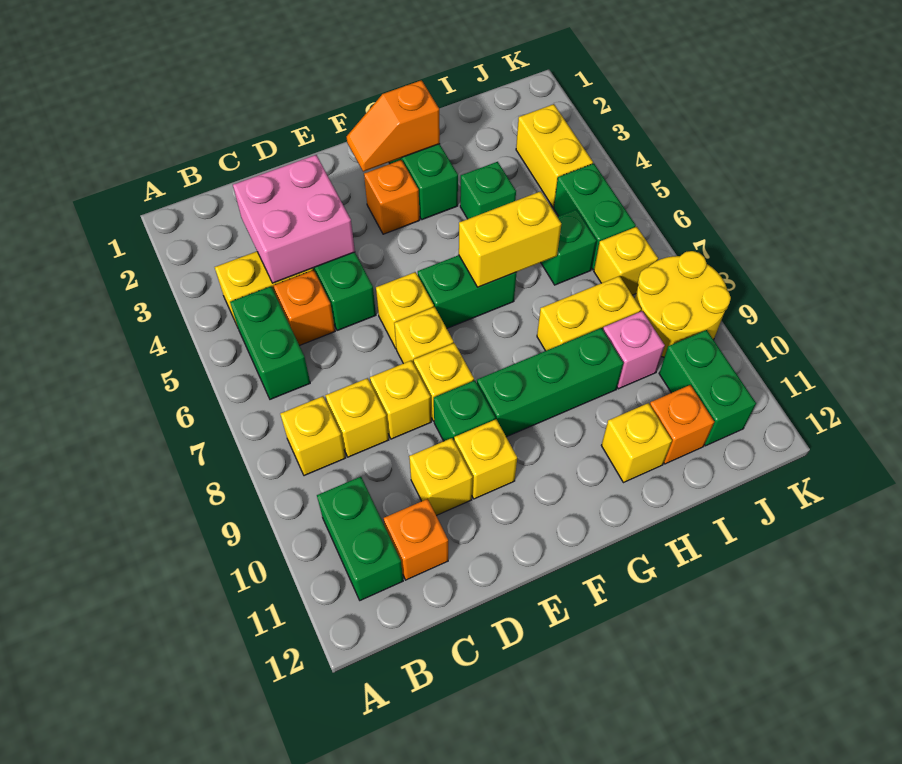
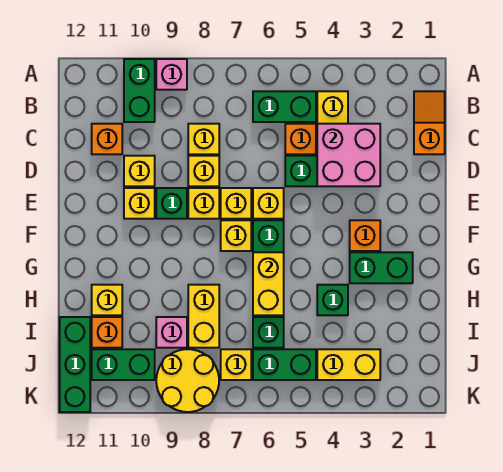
none -> pink 1x1 brick [156,59,187,90]
yellow 1x1 brick [280,396,345,476] -> yellow 1x1 brick moved to [221,220,251,251]
green 1x2 brick [317,477,403,600] -> green 1x2 brick turned to [124,59,155,122]
orange 1x2 slope [346,80,440,172] -> orange 1x2 slope moved to [414,91,445,154]
green 1x3 brick [477,328,623,437] -> green 1x3 brick moved to [60,317,90,412]

